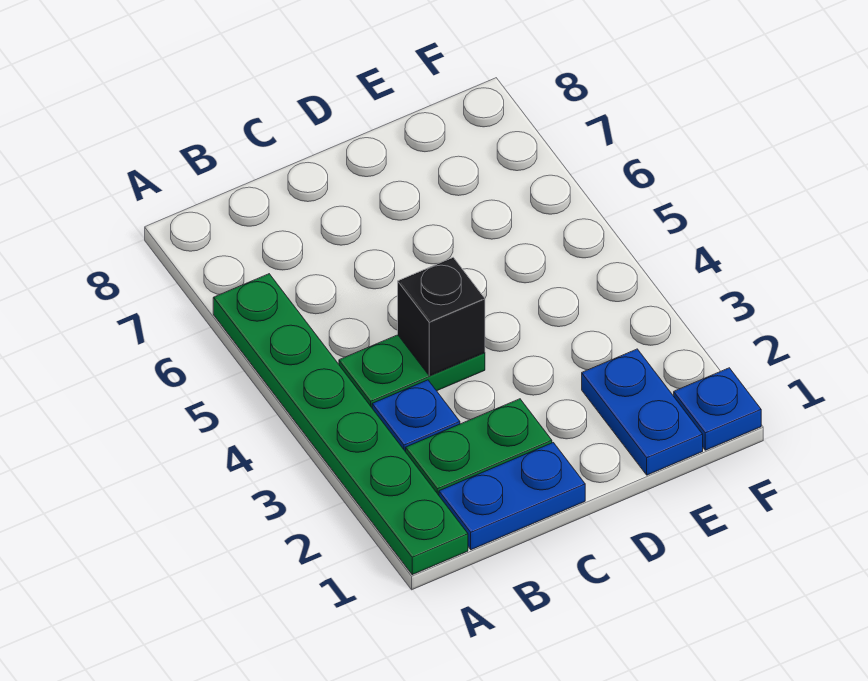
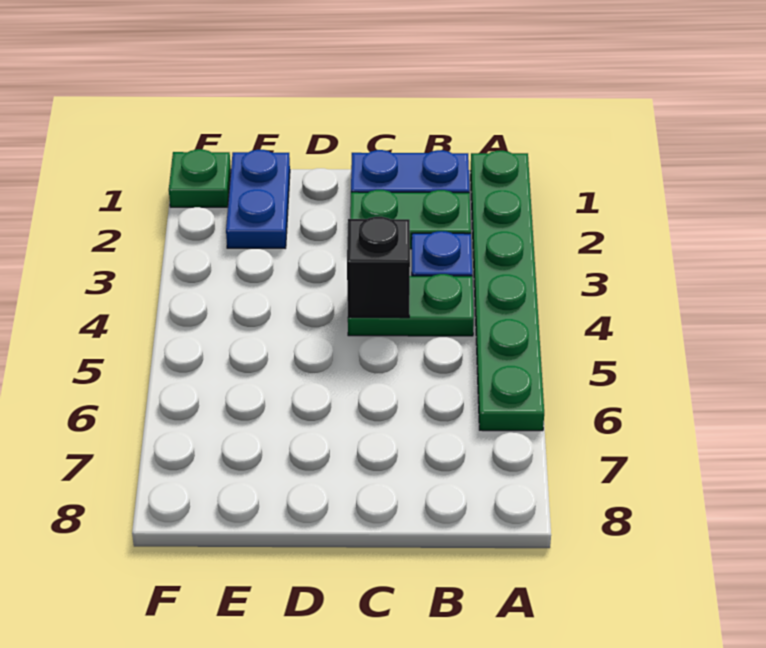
blue 1x1 plate [674,368,761,450] -> green 1x1 plate [169,149,231,207]

